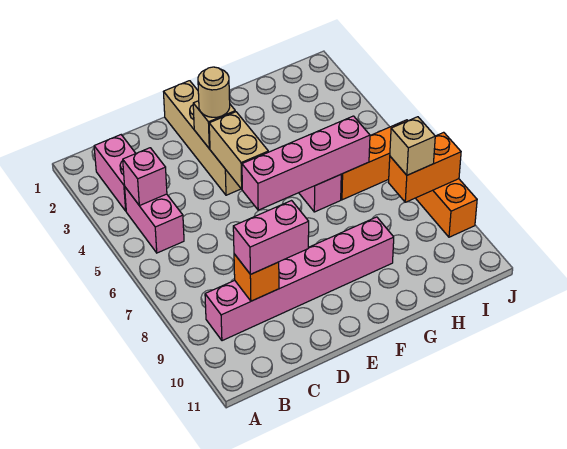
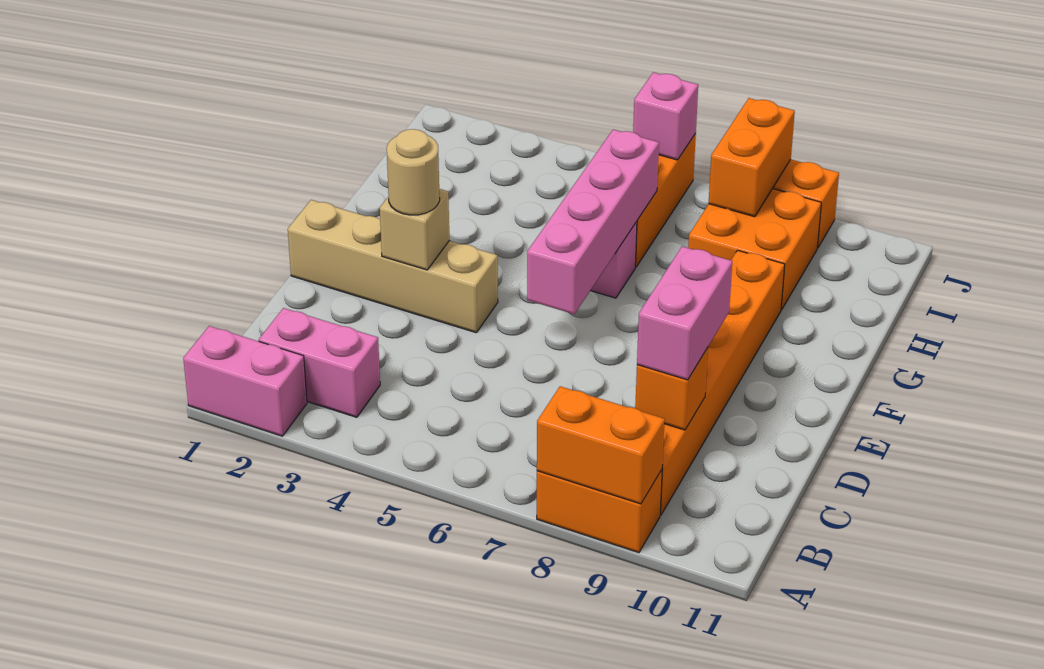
none -> orange 1x2 brick [537,470,662,553]
none -> orange 1x2 brick [537,386,665,504]
pink 1x2 brick [125,187,184,253] -> pink 1x2 brick moved to [183,326,307,436]
pink 1x1 brick [123,148,167,206] -> pink 1x1 brick moved to [633,72,698,160]
pink 1x6 brick [205,217,394,341] -> orange 1x6 brick [660,250,785,515]
tan 1x2 brick [209,112,268,189] -> none
none -> orange 2x2 brick [688,189,821,310]
tan 1x1 brick [390,117,435,175] -> none

